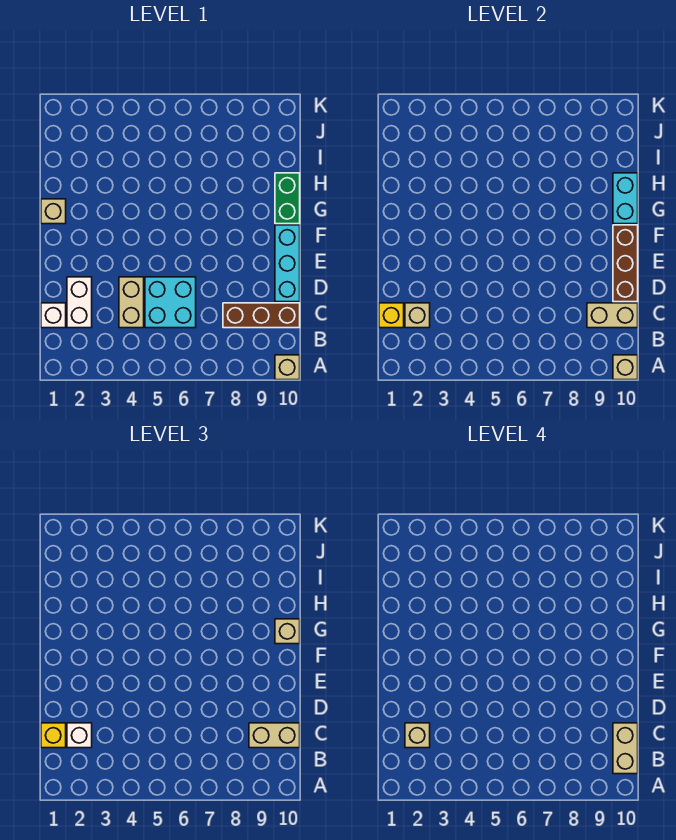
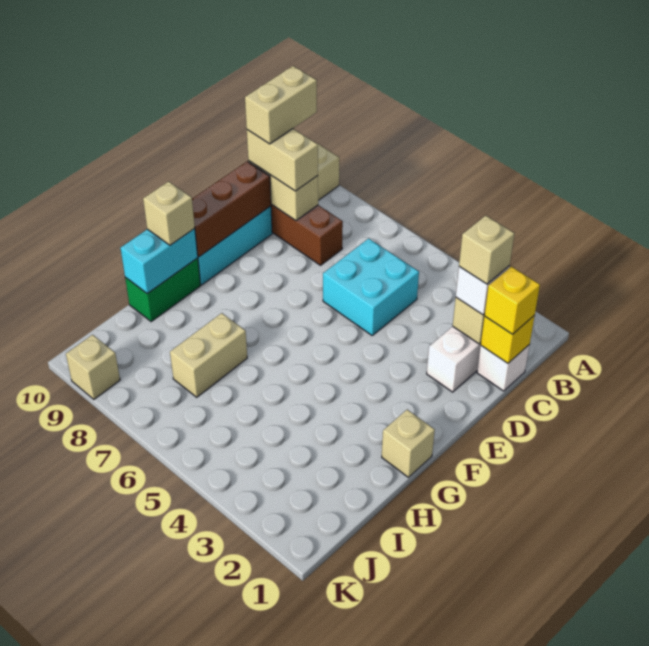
tan 1x1 brick [613,355,638,380] -> tan 1x1 brick moved to [66,335,120,399]
tan 1x2 brick [119,277,144,328] -> tan 1x2 brick moved to [170,313,247,397]

